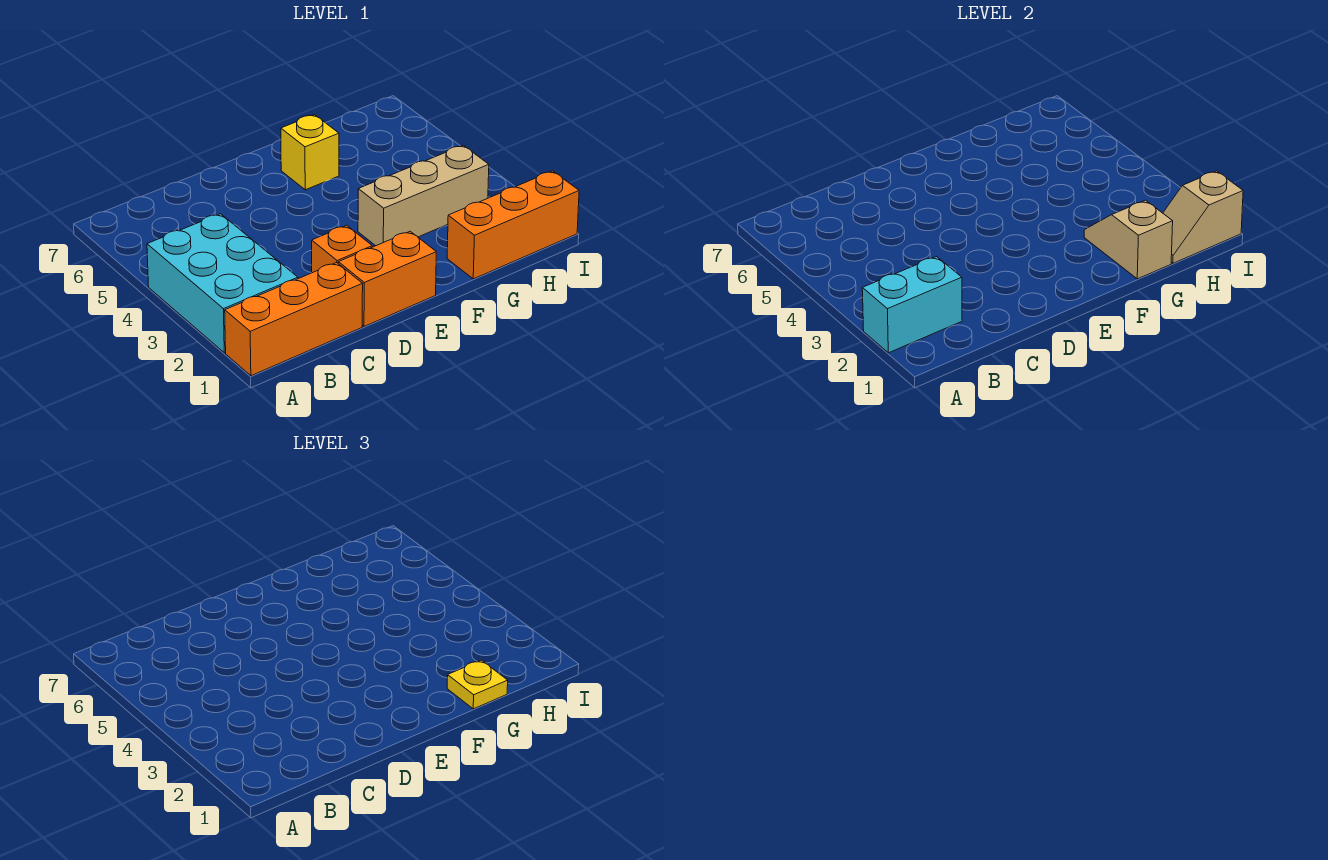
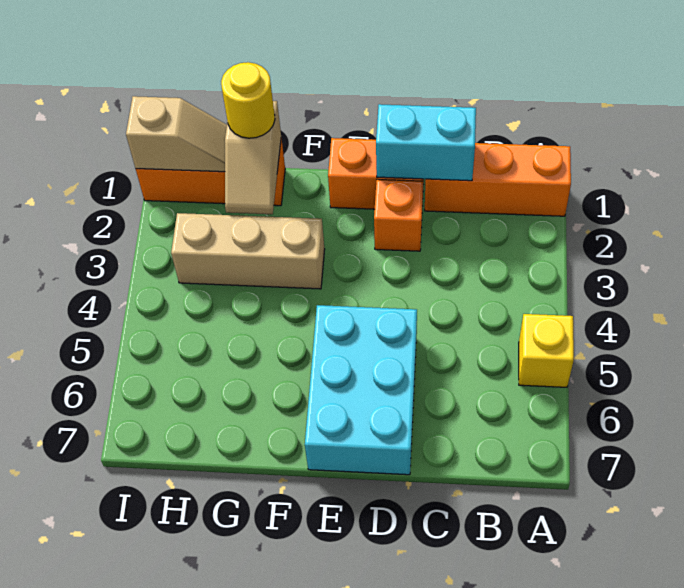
cyan 2x3 brick [147,214,298,353] -> cyan 2x3 brick moved to [305,305,417,475]
cyan 1x2 brick [862,257,962,353] -> cyan 1x2 brick moved to [376,104,476,181]
yellow 1x1 brick [281,115,339,190] -> yellow 1x1 brick moved to [519,314,574,387]
yellow 1x1 plate [447,660,508,709] -> yellow 1x1 round brick [221,62,275,138]

